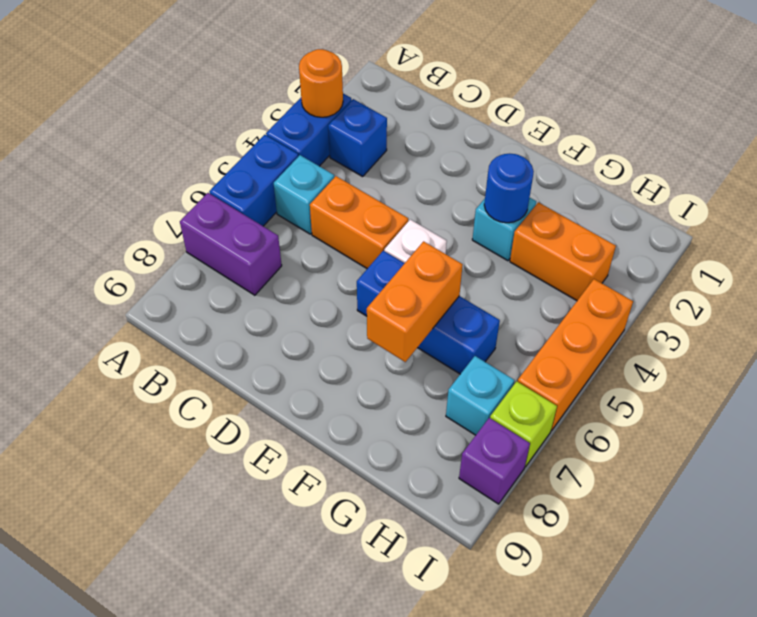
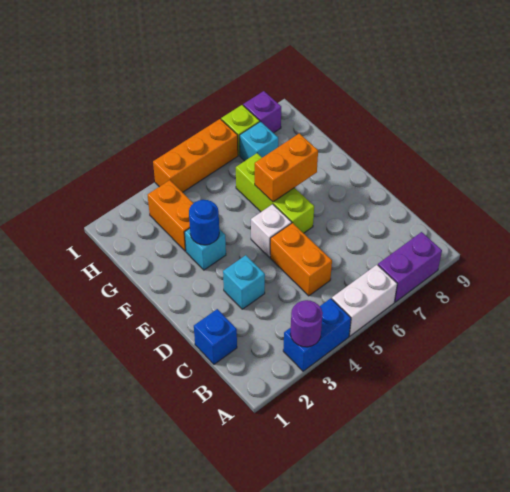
orange 1x1 round brick [299,49,343,117] -> purple 1x1 round brick [290,300,323,347]
blue 1x2 brick [209,135,298,226] -> white 1x2 brick [332,265,397,336]
purple 1x2 brick [180,193,282,295] -> purple 1x2 brick turned to [378,232,442,302]
blue 1x1 brick [328,99,387,177] -> blue 1x1 brick moved to [194,309,237,364]
cyan 1x1 brick [274,155,334,234] -> cyan 1x1 brick moved to [223,255,265,309]
blue 1x3 brick [357,251,500,374] -> lime 1x3 brick [236,153,314,233]

